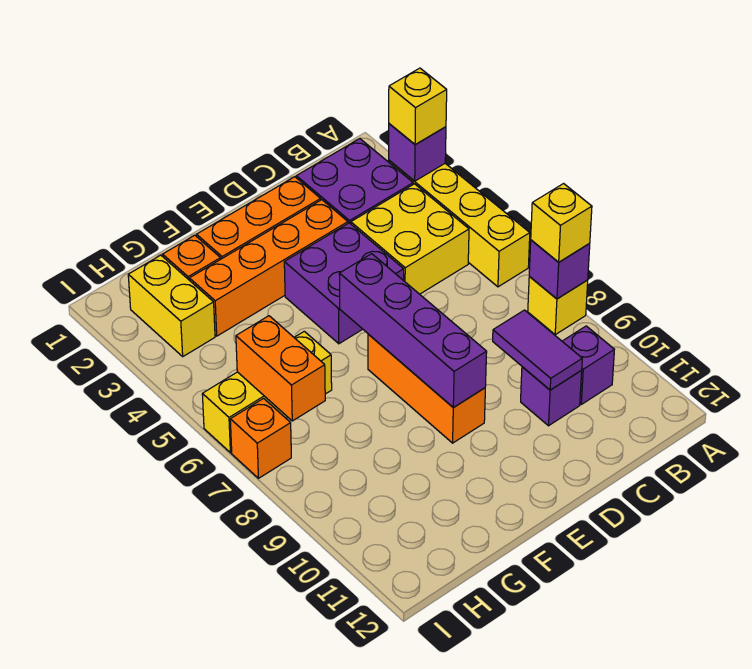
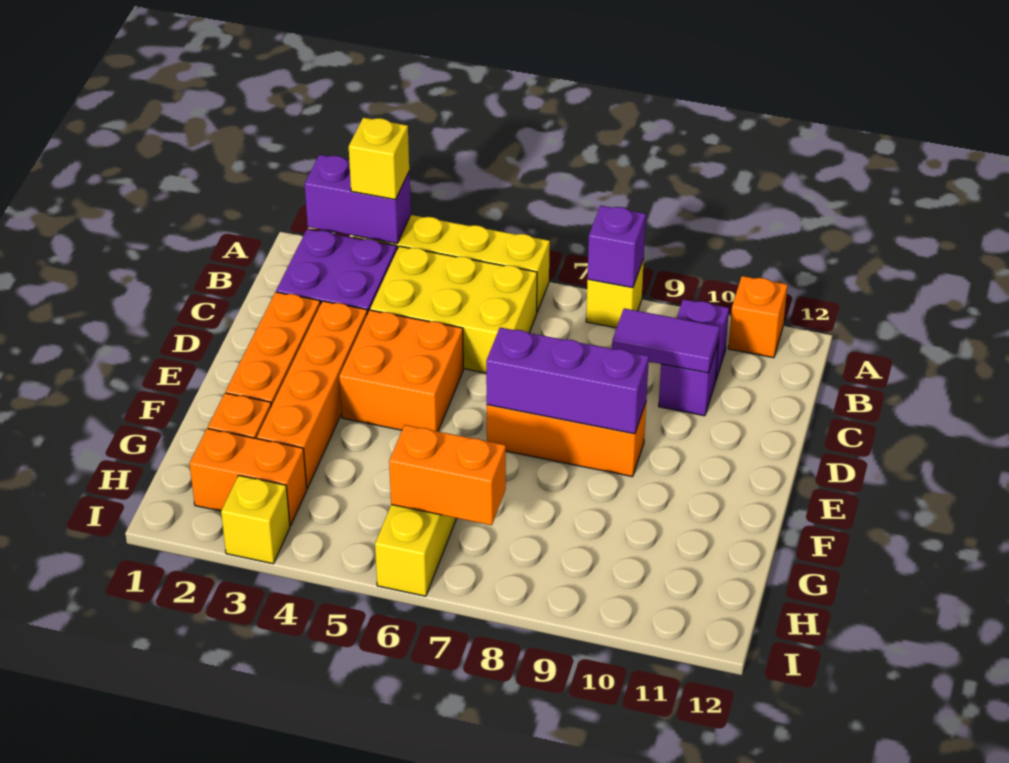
purple 1x1 brick [389,124,446,181] -> purple 1x2 brick [305,155,411,244]
yellow 1x1 brick [531,184,592,262] -> yellow 1x1 brick moved to [221,475,290,564]
yellow 2x2 brick [351,184,469,294] -> yellow 2x3 brick [370,246,537,373]
purple 2x2 brick [284,223,404,344] -> orange 2x2 brick [339,310,463,431]
purple 1x4 brick [339,254,487,407] -> purple 1x3 brick [486,328,649,434]
yellow 1x2 brick [128,255,215,356] -> orange 1x2 brick [189,429,307,526]
orange 1x1 brick [230,399,291,478] -> orange 1x1 brick moved to [728,276,787,358]

